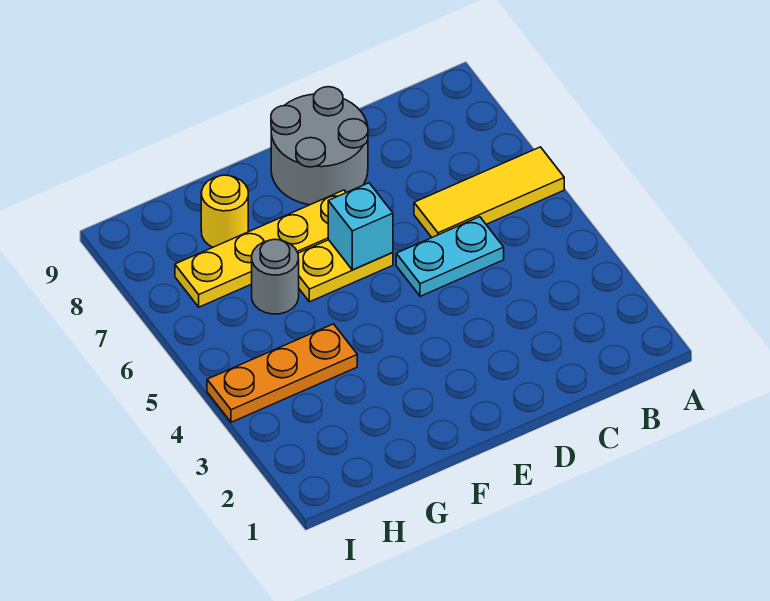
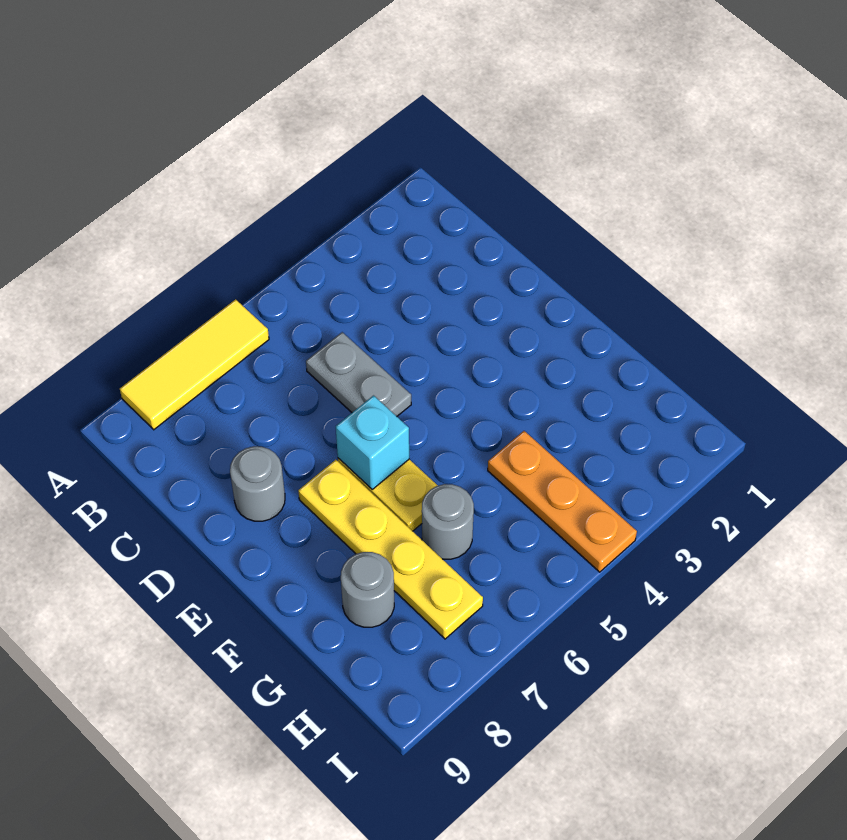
yellow 1x3 tile [414,147,564,237] -> yellow 1x3 tile turned to [120,299,269,430]
cyan 1x2 plate [396,217,504,296] -> grey 1x2 plate [306,332,411,416]
grey 2x2 round brick [271,87,368,205] -> grey 1x1 round brick [230,446,285,521]
yellow 1x1 round brick [201,175,248,247] -> grey 1x1 round brick [341,552,394,627]

